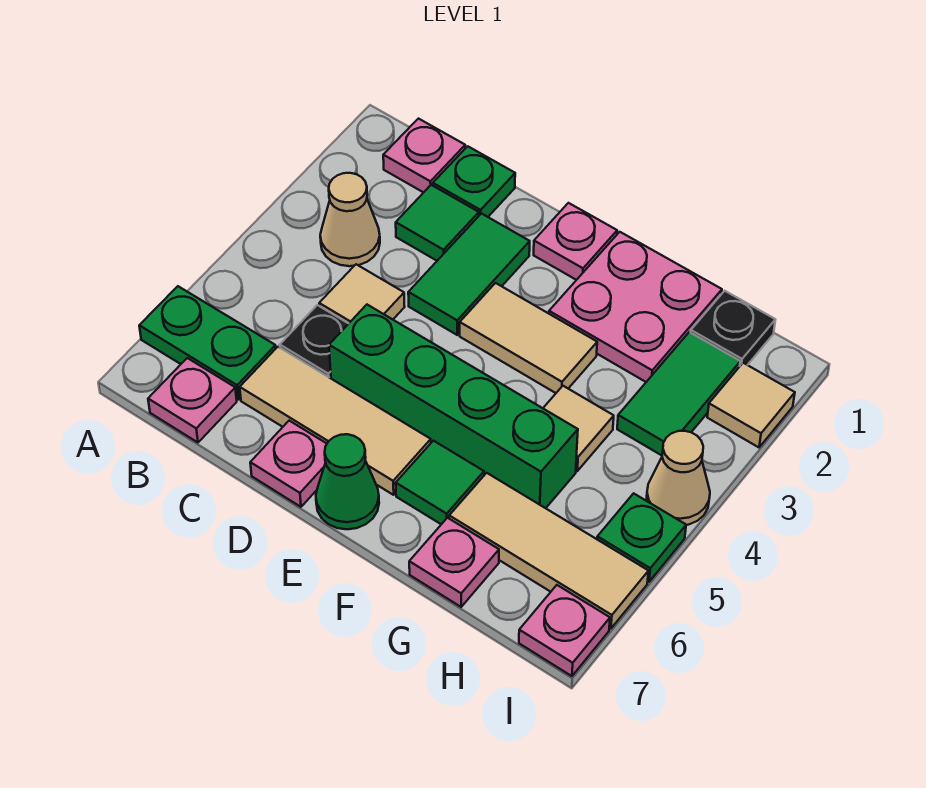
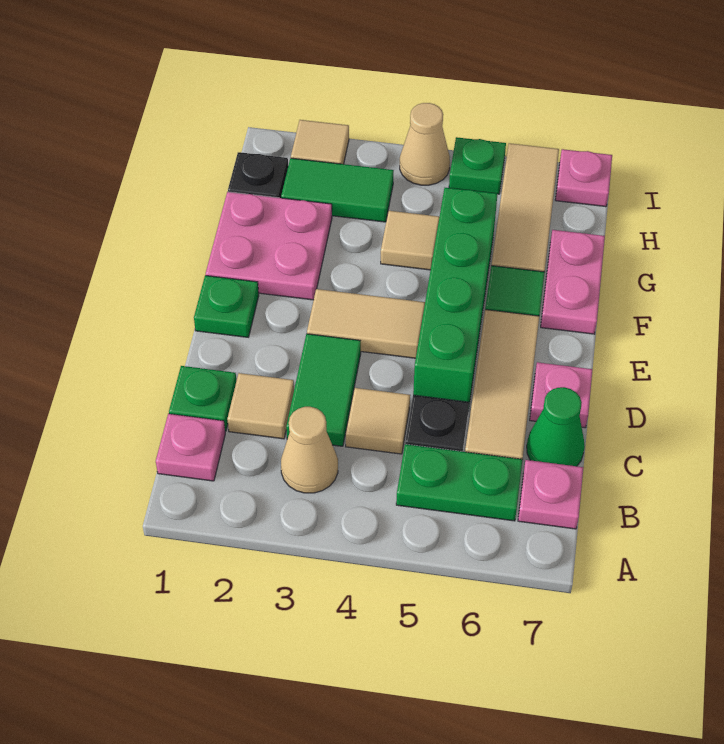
green 1x2 plate [139,286,276,400] -> green 1x2 plate turned to [396,444,522,521]
green 1x1 tile [396,185,479,261] -> tan 1x1 tile [227,373,294,439]
green 1x2 tile [408,214,530,335] -> green 1x2 tile turned to [286,334,361,446]
pink 1x1 plate [534,203,617,280] -> green 1x1 plate [194,275,259,337]
tan 1x2 tile [460,283,597,393] -> tan 1x2 tile turned to [307,289,425,358]
green 1x1 cone [316,434,379,529] -> green 1x1 cone moved to [527,387,585,466]
pink 1x1 plate [409,518,499,607] -> pink 1x2 plate [541,230,605,334]

